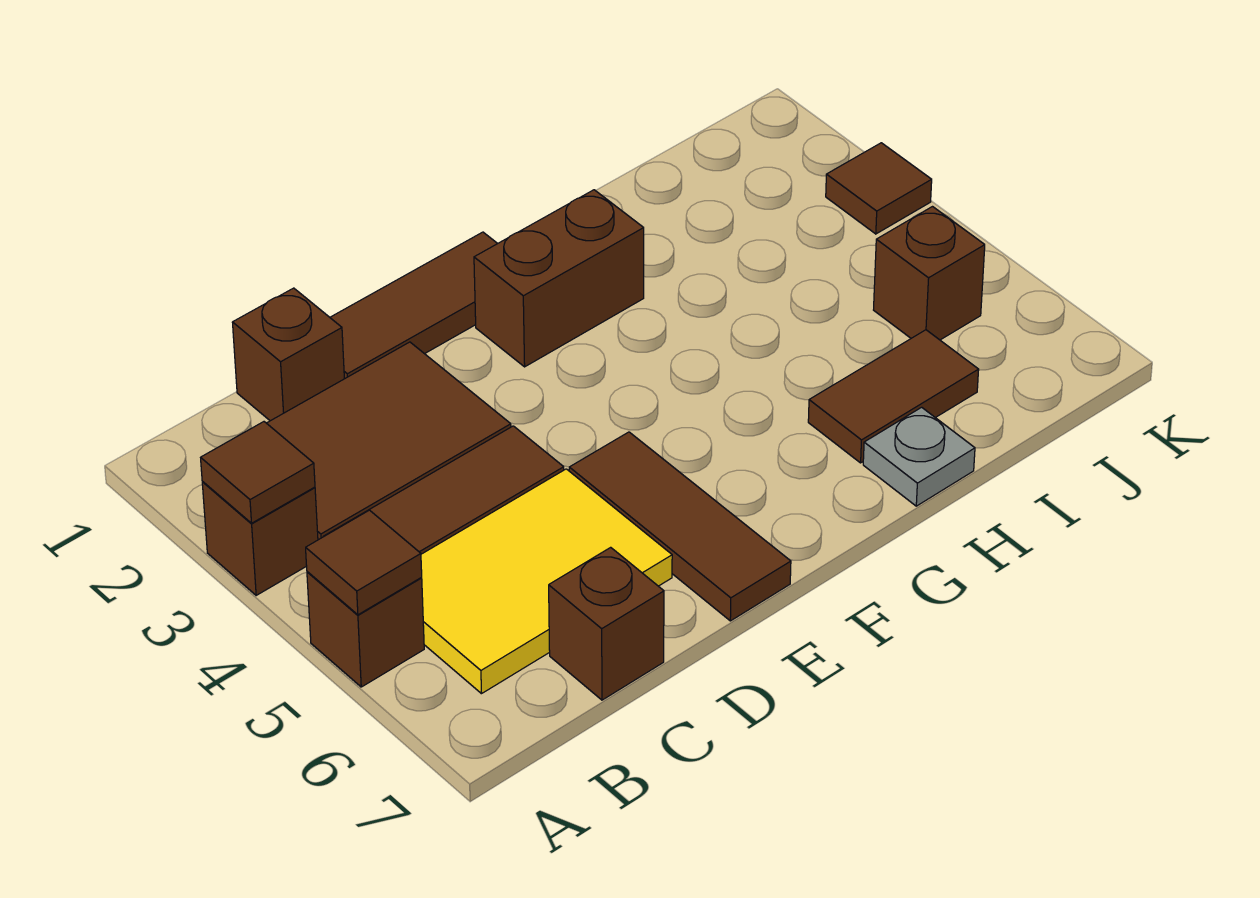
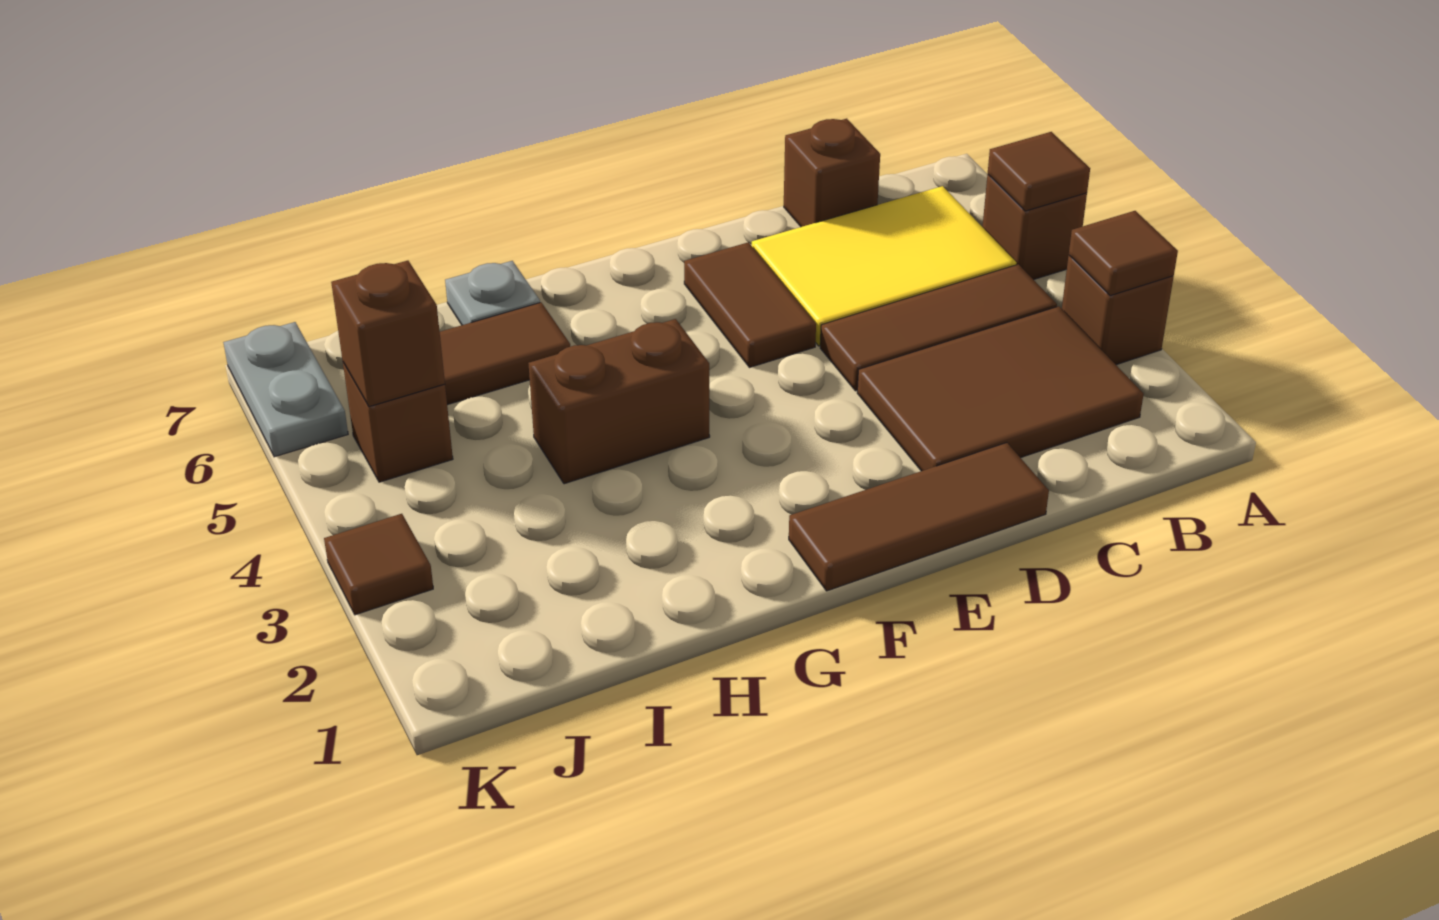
brown 1x1 brick [232,288,344,421] -> brown 1x1 brick moved to [331,261,445,407]
brown 1x3 tile [569,432,791,621] -> brown 1x2 tile [684,242,816,368]
brown 1x2 brick [474,190,644,367] -> brown 1x2 brick moved to [528,319,710,484]
none -> grey 1x2 plate [223,322,348,457]

